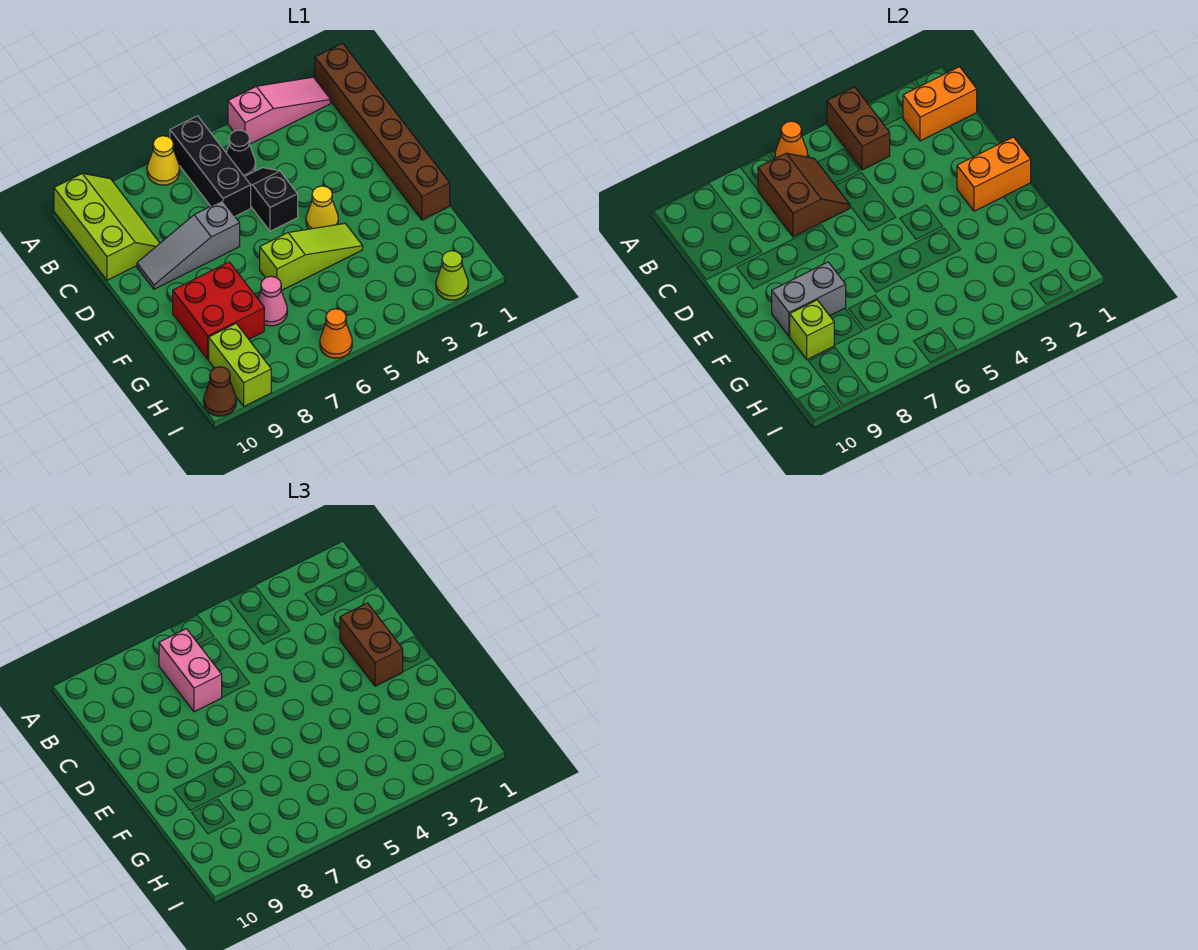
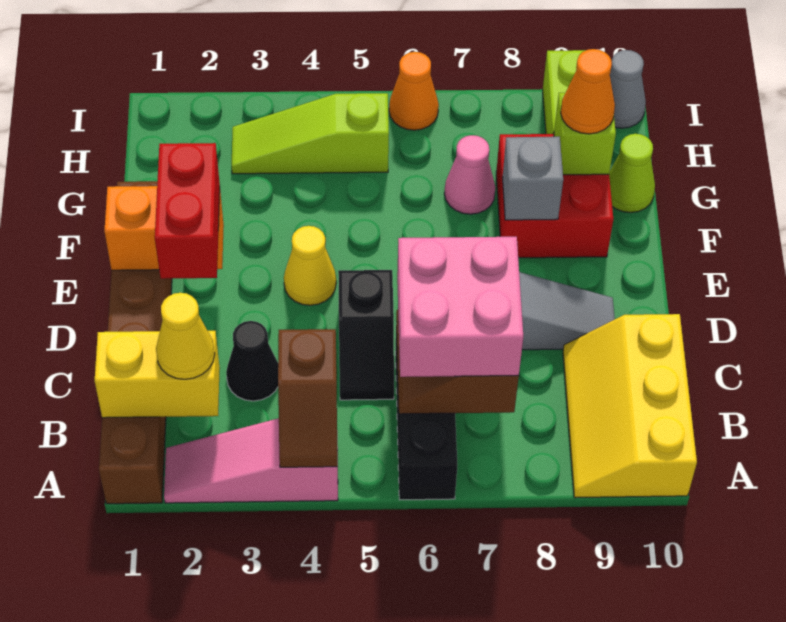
brown 1x2 brick [827,87,890,170] -> brown 1x2 slope [278,329,337,467]
orange 1x1 cone [775,121,808,158] -> orange 1x1 cone moved to [561,49,615,134]
yellow 1x1 cone [147,136,180,185] -> yellow 1x1 cone moved to [156,293,215,379]
lime 2x3 slope [54,173,160,280] -> yellow 2x3 slope [563,314,697,498]
orange 1x2 brick [903,67,977,141] -> yellow 1x2 brick [95,331,220,418]
black 1x1 cone [226,130,256,177] -> black 1x1 cone moved to [226,321,278,401]
pink 1x2 brick [159,629,222,712] -> pink 2x2 brick [397,237,523,377]
brown 1x2 brick [340,603,403,686] -> red 1x2 brick [155,143,220,279]
lime 1x3 slope [260,223,363,291] -> lime 1x3 slope moved to [232,93,389,174]
grey 1x2 brick [772,262,846,336] -> grey 1x1 brick [502,137,563,220]
lime 1x1 cone [436,251,468,300] -> lime 1x1 cone moved to [609,134,655,213]
brown 1x1 cone [204,367,236,416] -> grey 1x1 cone [610,50,646,128]

